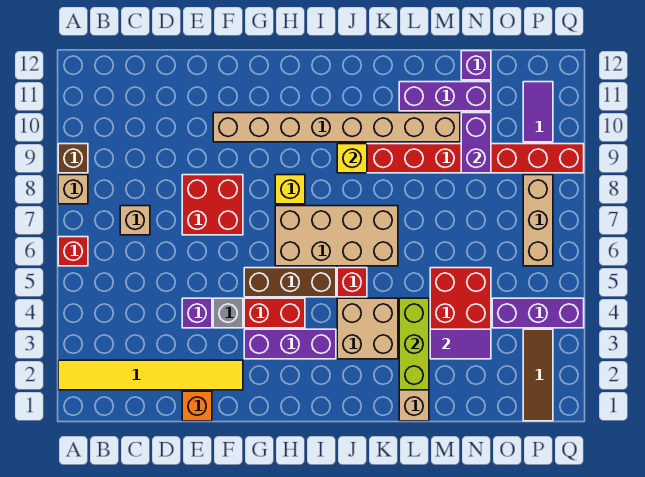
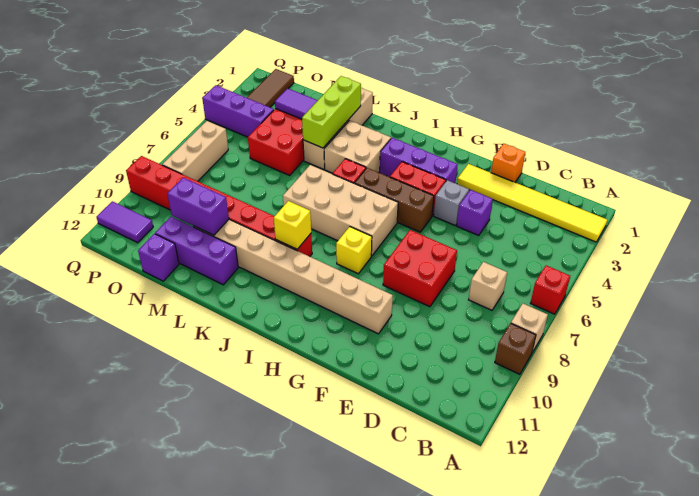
purple 1x2 brick [461,113,491,173] -> purple 1x2 brick turned to [167,178,229,235]
purple 1x2 tile [523,82,553,142] -> purple 1x2 tile turned to [97,201,153,243]

